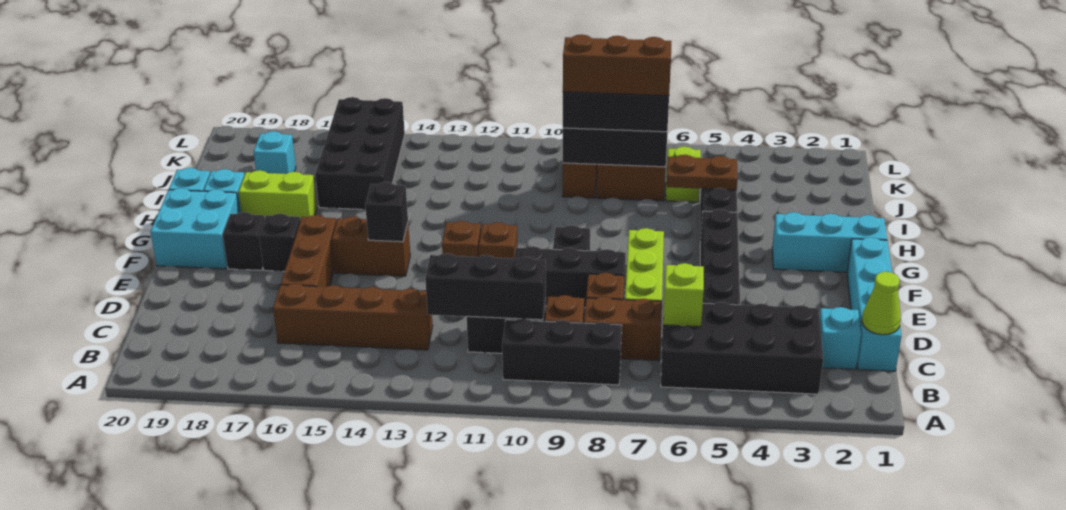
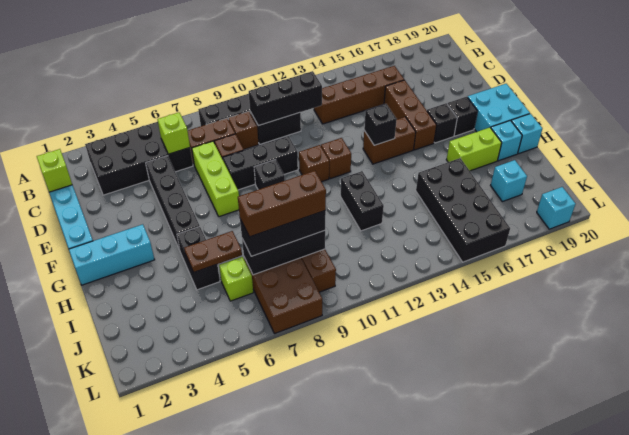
lime 1x1 cone [862,272,901,335] -> lime 1x1 brick [37,149,72,192]
cyan 1x1 brick [820,307,861,369] -> cyan 1x1 brick moved to [537,187,576,229]
none -> black 1x2 brick [341,171,384,231]

